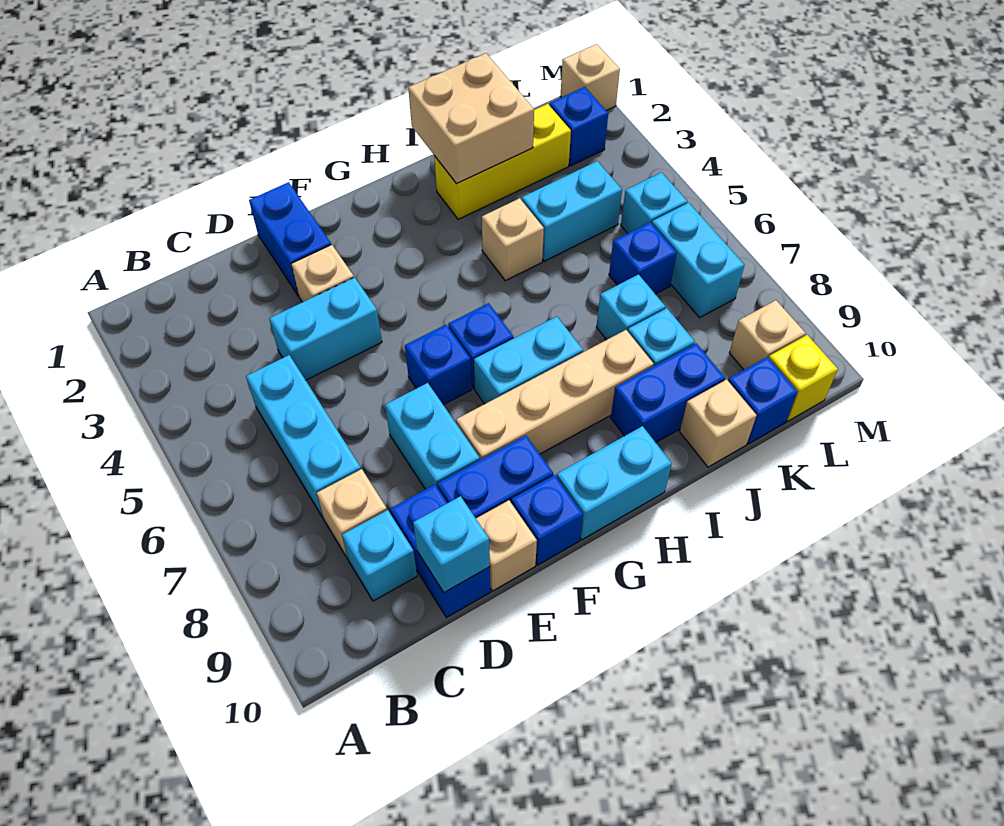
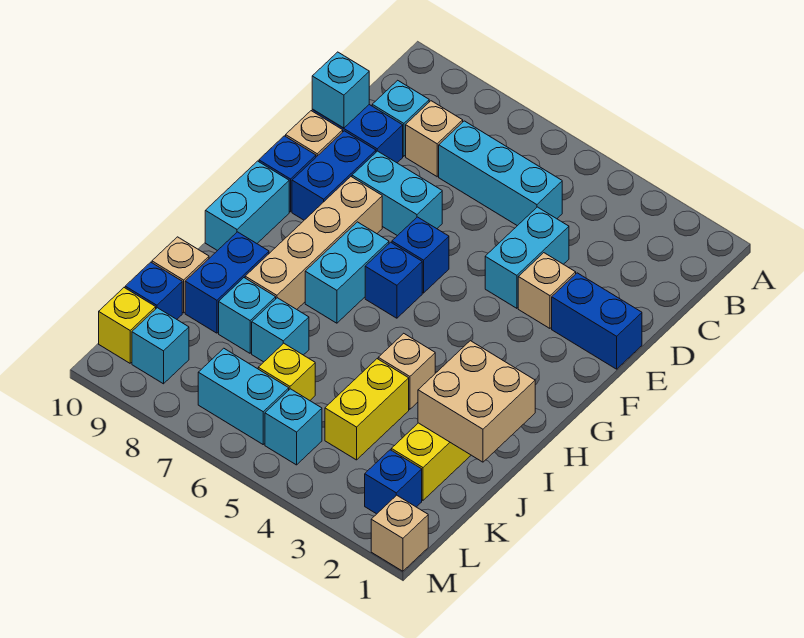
cyan 1x2 brick [522,161,622,261] -> yellow 1x2 brick [325,359,409,460]
blue 1x1 brick [609,222,677,294] -> yellow 1x1 brick [258,343,315,400]
tan 1x1 brick [729,300,806,370] -> cyan 1x1 brick [132,308,189,384]

